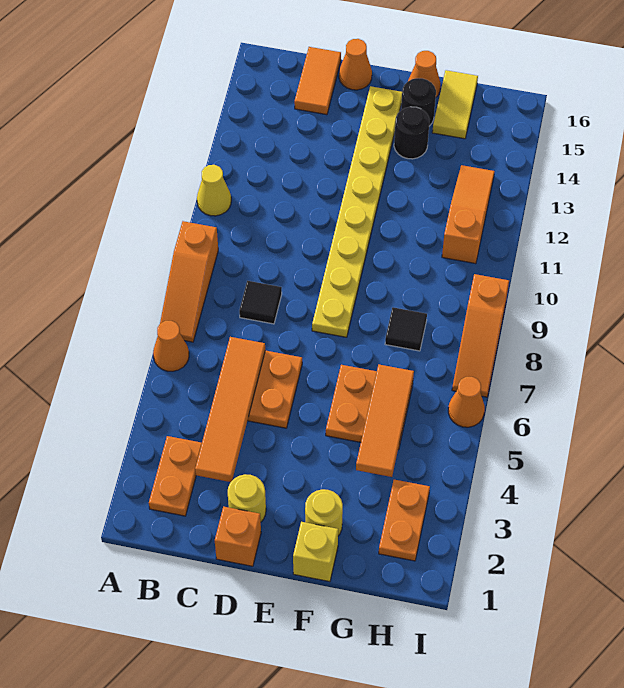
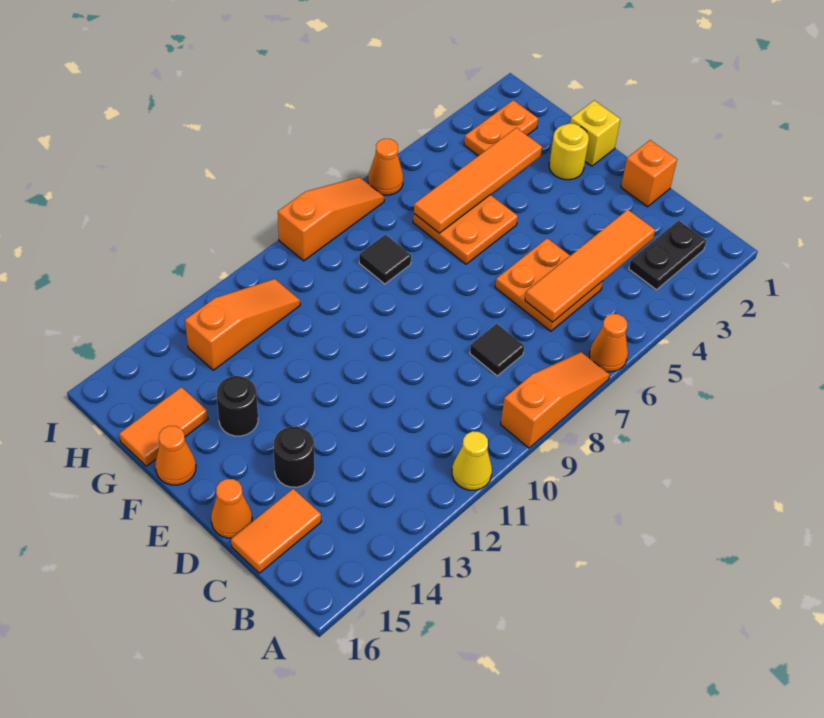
orange 1x2 plate [149,436,202,516] -> black 1x2 plate [629,220,706,290]
yellow 1x1 round brick [228,474,266,522] -> none
yellow 1x8 plate [312,86,402,337] -> none
black 1x1 round brick [401,78,436,126] -> black 1x1 round brick moved to [273,427,314,487]
orange 1x3 tile [356,365,414,477] -> orange 1x4 tile [414,128,542,233]
yellow 1x2 tile [432,70,478,139] -> orange 1x2 tile [119,387,208,466]
orange 1x3 slope [442,165,495,264] -> orange 1x3 slope turned to [185,279,300,370]

